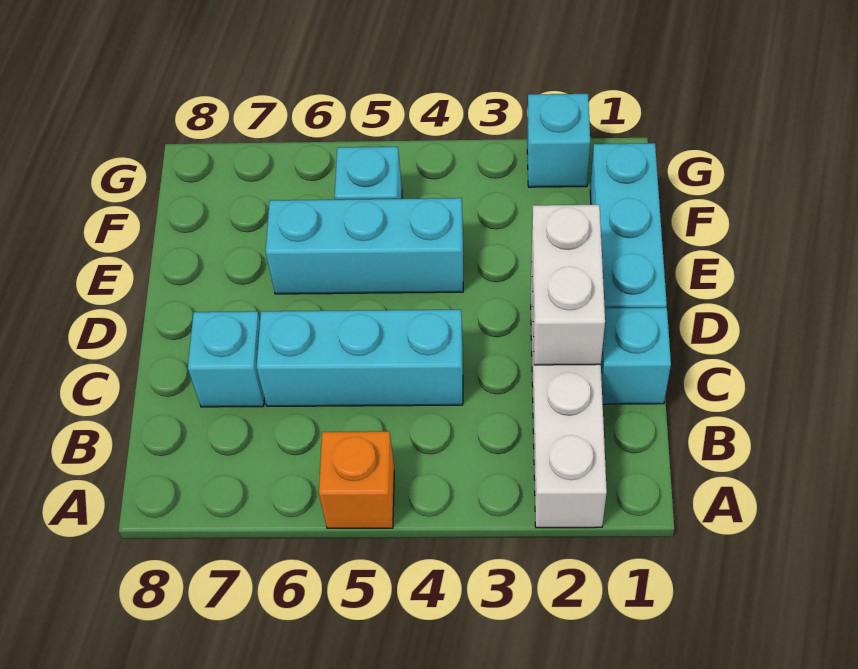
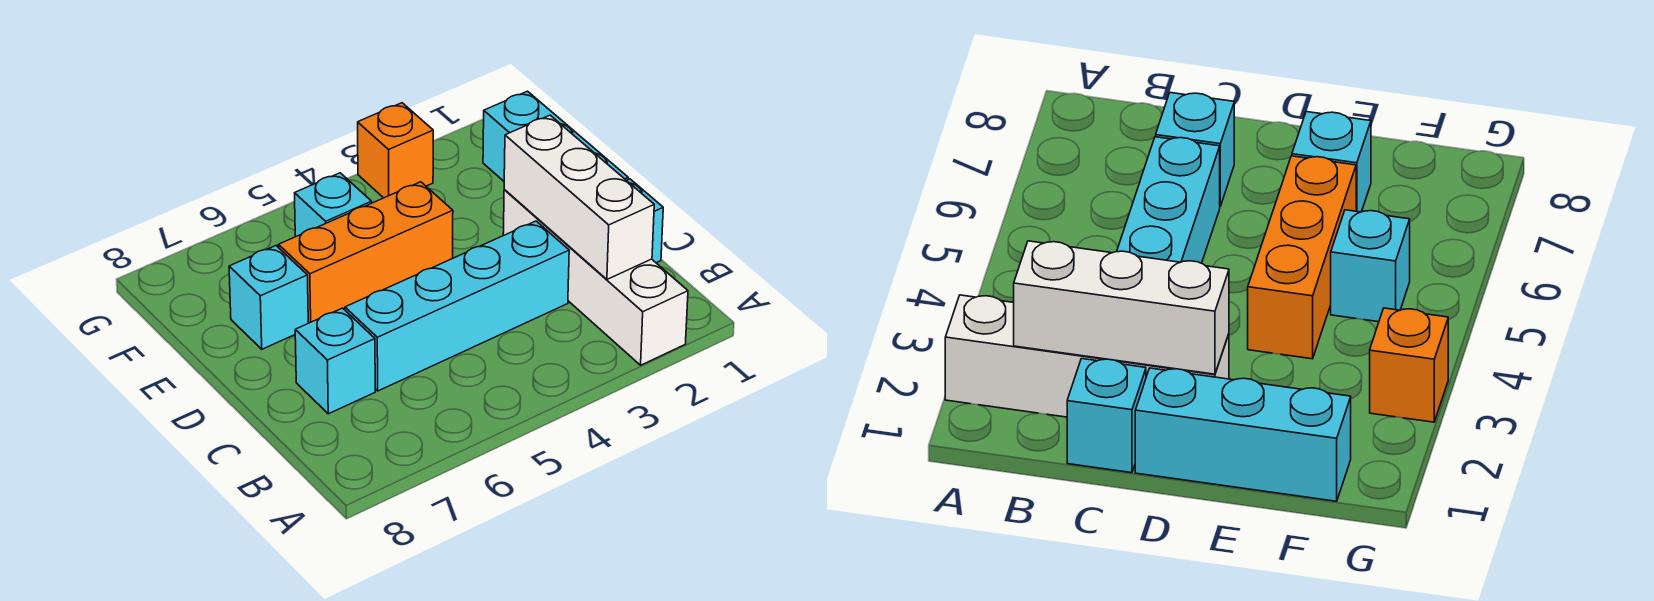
orange 1x1 brick [319,431,394,528] -> orange 1x1 brick moved to [358,103,433,198]
white 1x2 brick [532,205,605,365] -> white 1x3 brick [504,115,654,279]
cyan 1x3 brick [257,310,463,406] -> cyan 1x4 brick [345,221,569,391]
cyan 1x3 brick [266,198,463,294] -> orange 1x3 brick [278,182,453,323]
cyan 1x1 brick [527,94,590,187] -> cyan 1x1 brick moved to [229,246,308,349]

